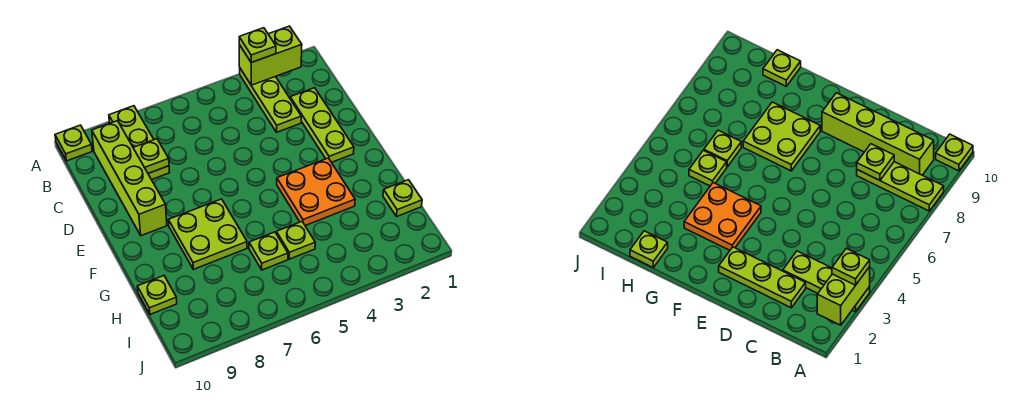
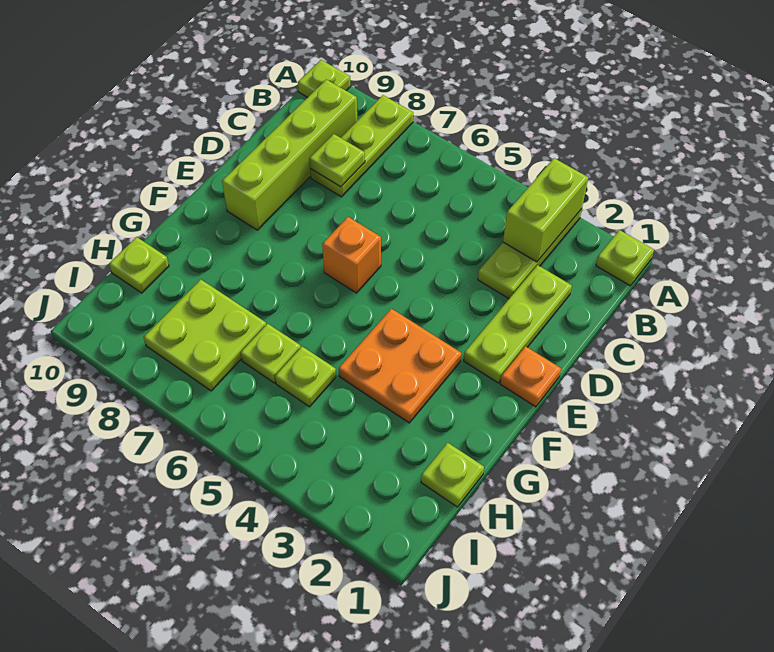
lime 1x2 brick [239,26,302,85] -> lime 1x2 brick turned to [503,158,588,262]
lime 1x1 plate [239,28,276,63] -> lime 1x1 plate moved to [596,230,654,286]
none -> orange 1x1 plate [500,346,561,407]
none -> orange 1x1 brick [322,217,381,293]
lime 2x2 plate [168,199,247,269] -> lime 2x2 plate moved to [144,280,266,391]

